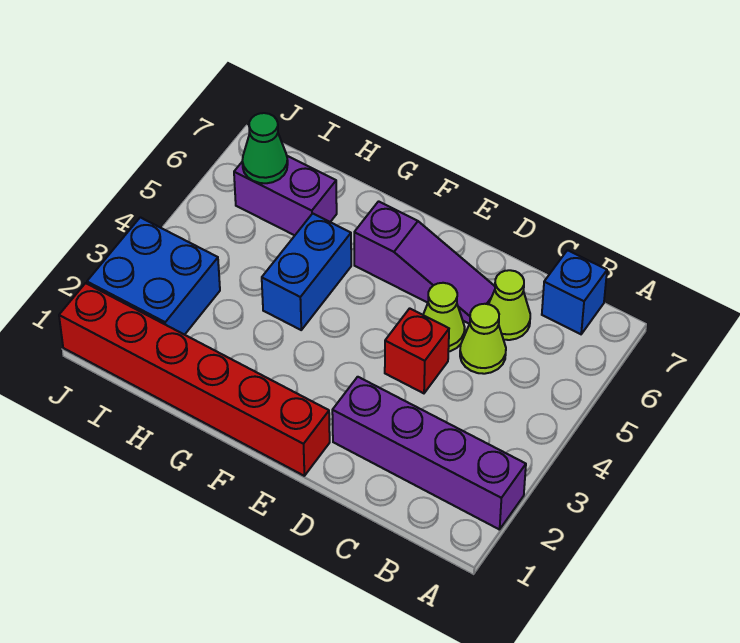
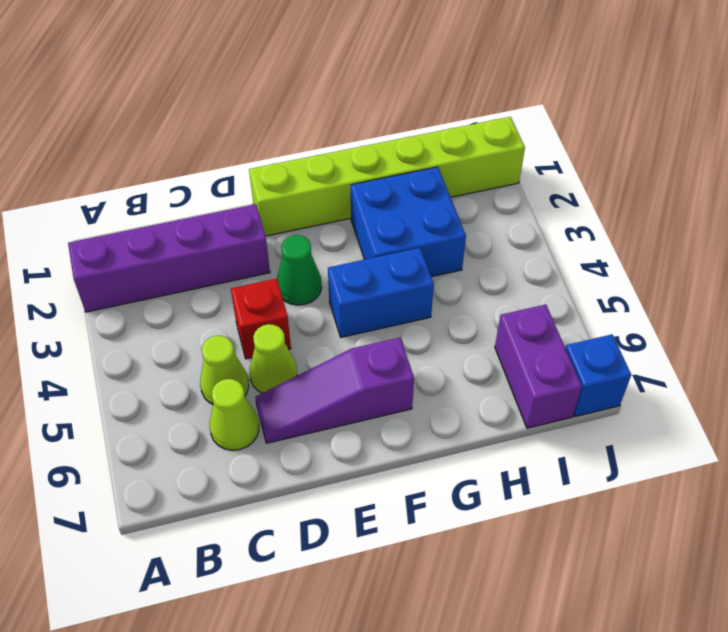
blue 1x1 brick [542,250,607,334] -> blue 1x1 brick moved to [565,334,631,417]
red 1x6 brick [59,283,330,476] -> lime 1x6 brick [249,117,525,236]
blue 1x2 brick [262,213,351,330] -> blue 1x2 brick turned to [328,248,434,337]
purple 1x2 brick [234,156,337,235] -> purple 1x2 brick turned to [495,305,582,428]
blue 2x2 brick [87,217,220,335] -> blue 2x2 brick moved to [351,167,466,277]
green 1x1 cone [242,113,288,183] -> green 1x1 cone moved to [277,235,322,305]

